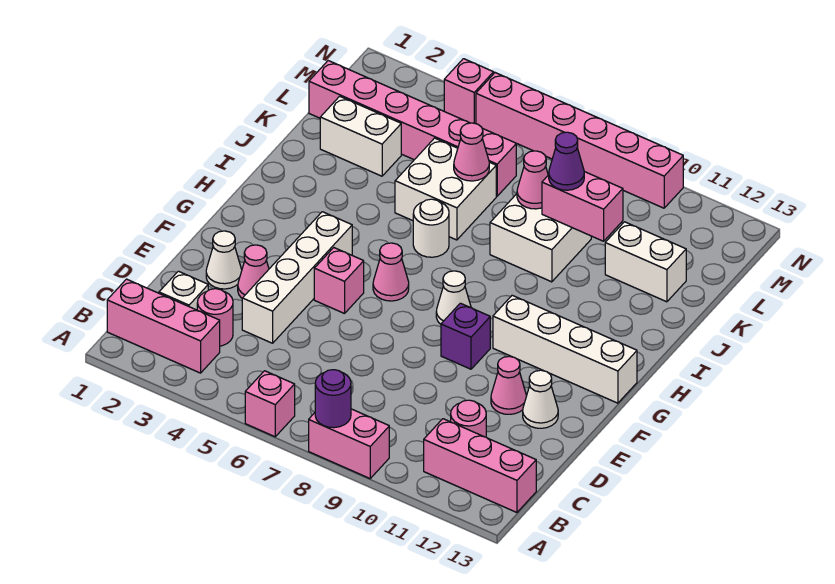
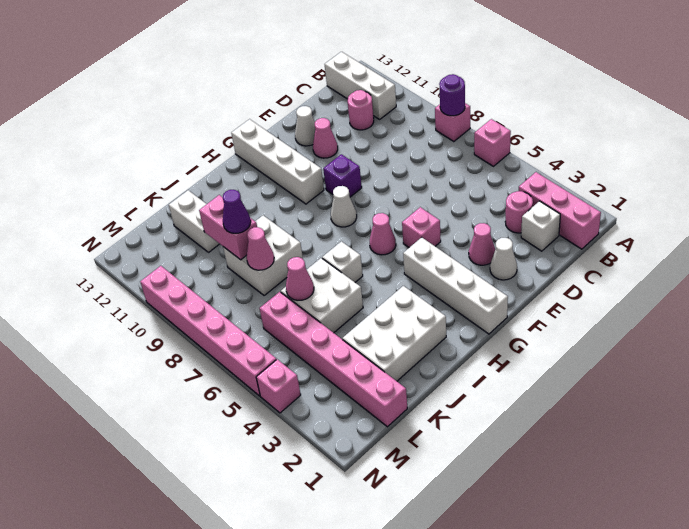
pink 1x2 brick [309,409,389,478] -> pink 1x1 brick [435,103,470,142]
pink 1x3 brick [424,419,536,512] -> white 1x3 brick [325,52,396,119]
white 1x4 brick [242,212,352,343] -> white 1x4 brick turned to [403,237,508,334]
white 1x1 round brick [413,199,449,257] -> white 1x1 brick [322,241,363,282]
white 1x2 brick [320,96,401,176] -> white 2x3 brick [342,286,446,381]

